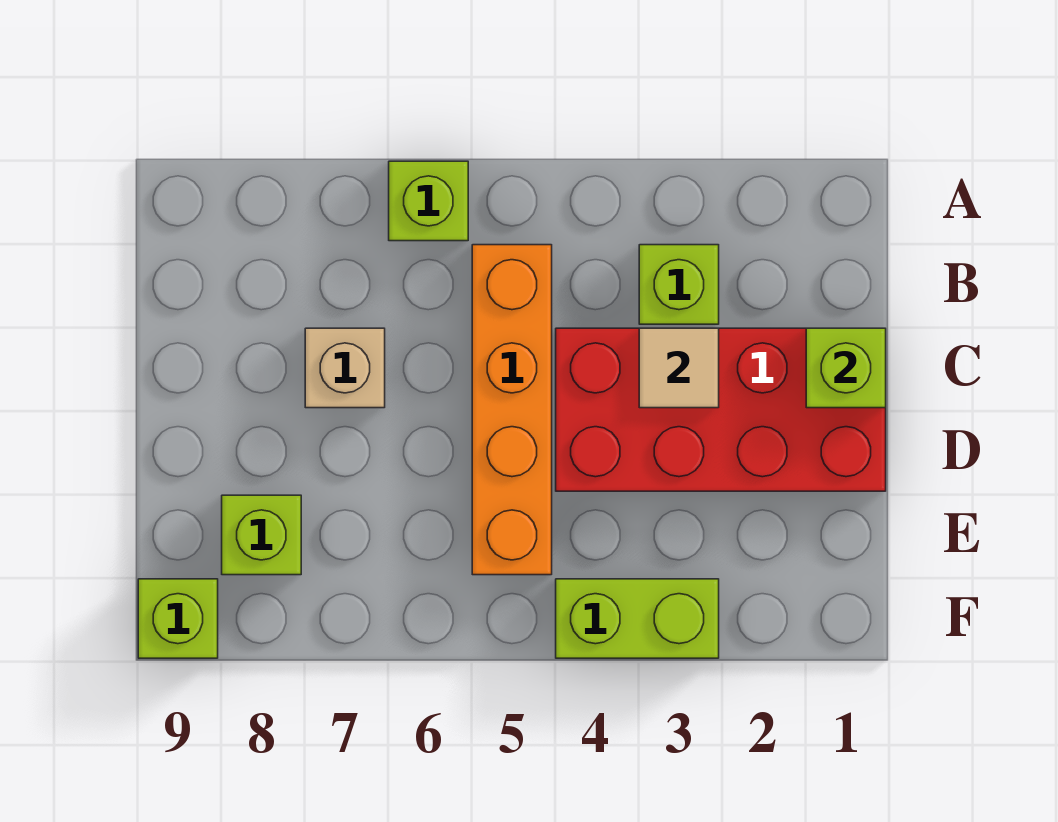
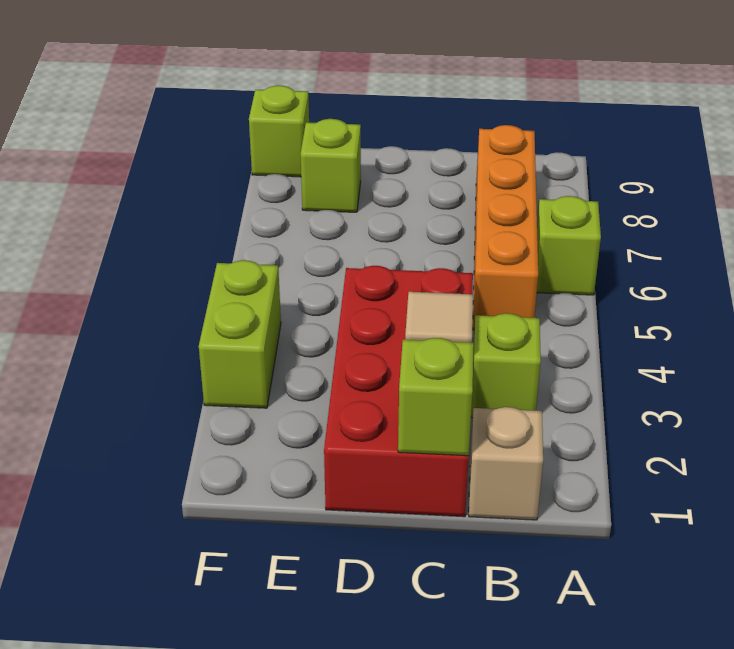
orange 1x4 brick [472,245,552,575] -> orange 1x4 brick turned to [473,125,538,330]
tan 1x1 brick [305,328,385,408] -> tan 1x1 brick moved to [469,407,543,520]

